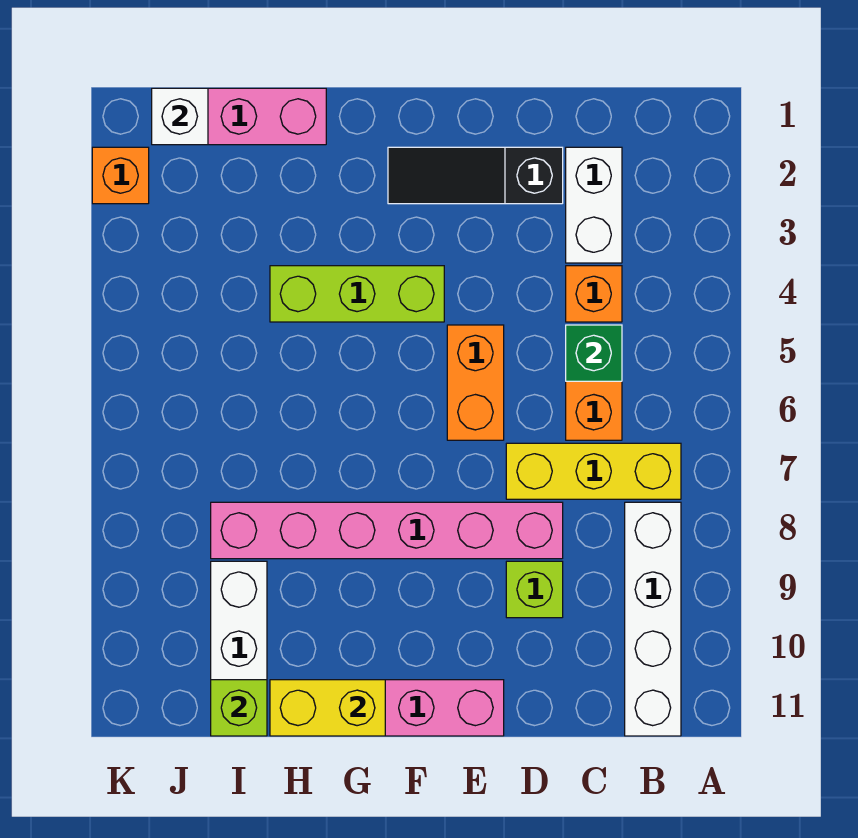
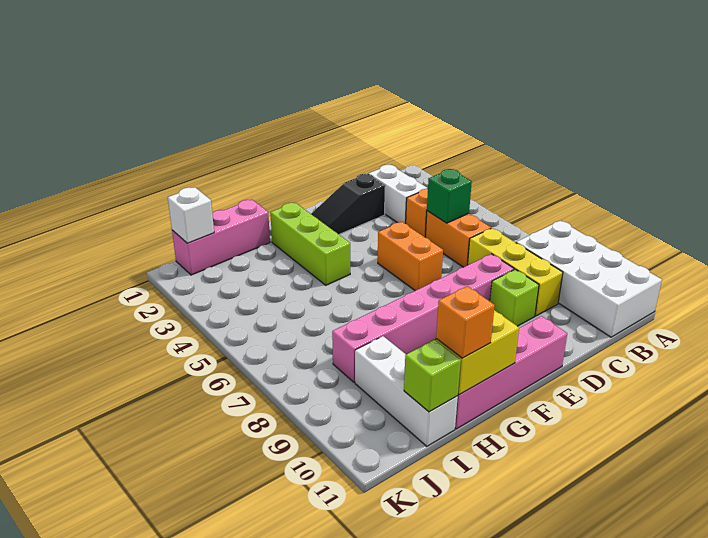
yellow 1x3 brick [506,443,681,499] -> yellow 1x3 brick turned to [468,228,563,316]
white 1x4 brick [625,502,681,736] -> white 2x4 brick [516,221,662,337]
lime 1x3 brick [270,266,444,322] -> lime 1x3 brick turned to [270,202,350,285]
orange 1x1 brick [92,147,149,204] -> orange 1x1 brick moved to [436,286,495,358]

